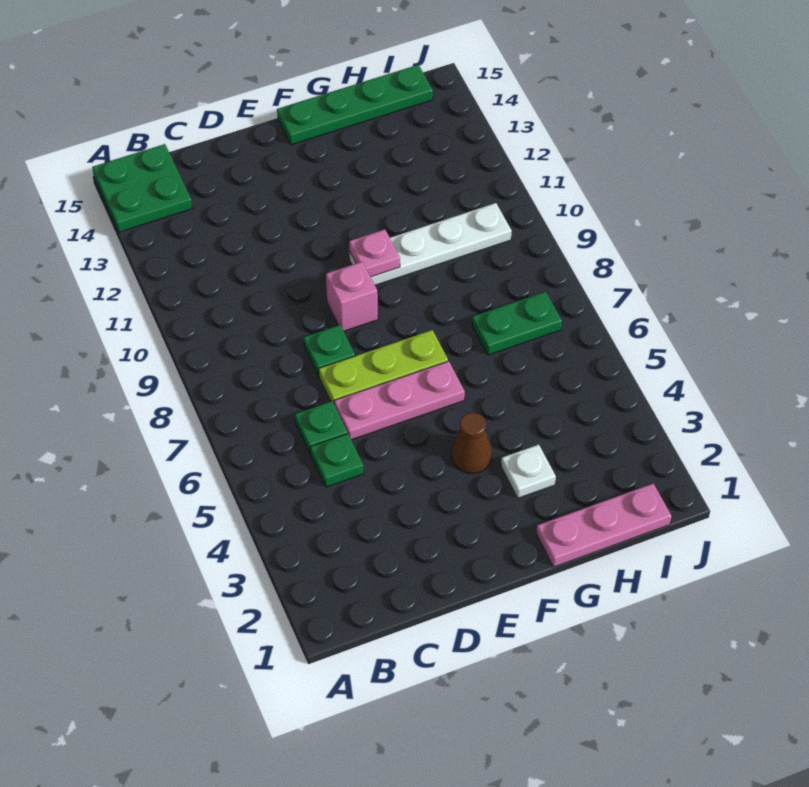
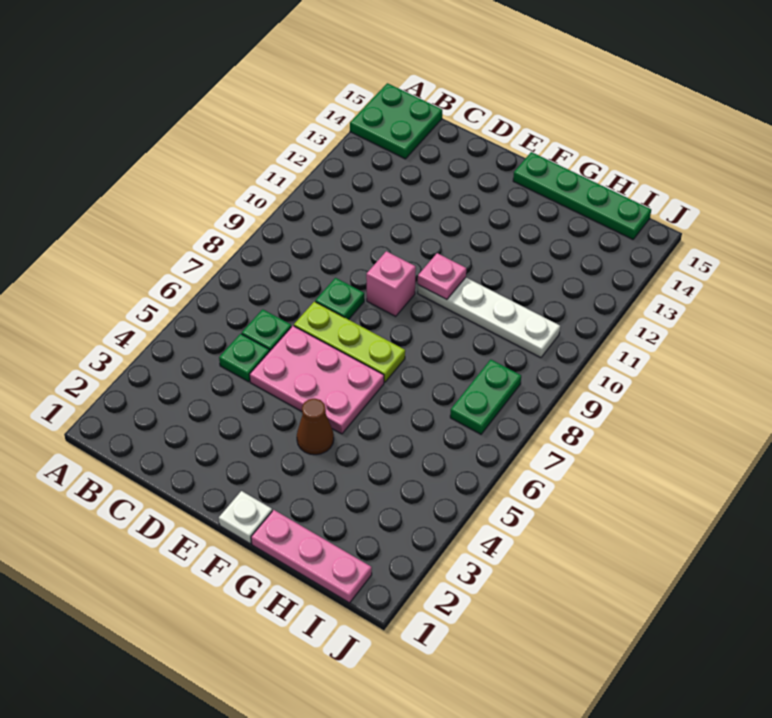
pink 1x3 plate [334,361,465,440] -> pink 2x3 plate [250,326,384,434]
white 1x1 plate [501,445,556,498] -> white 1x1 plate moved to [219,491,272,544]
green 1x2 plate [472,292,562,355] -> green 1x2 plate turned to [450,360,521,434]

